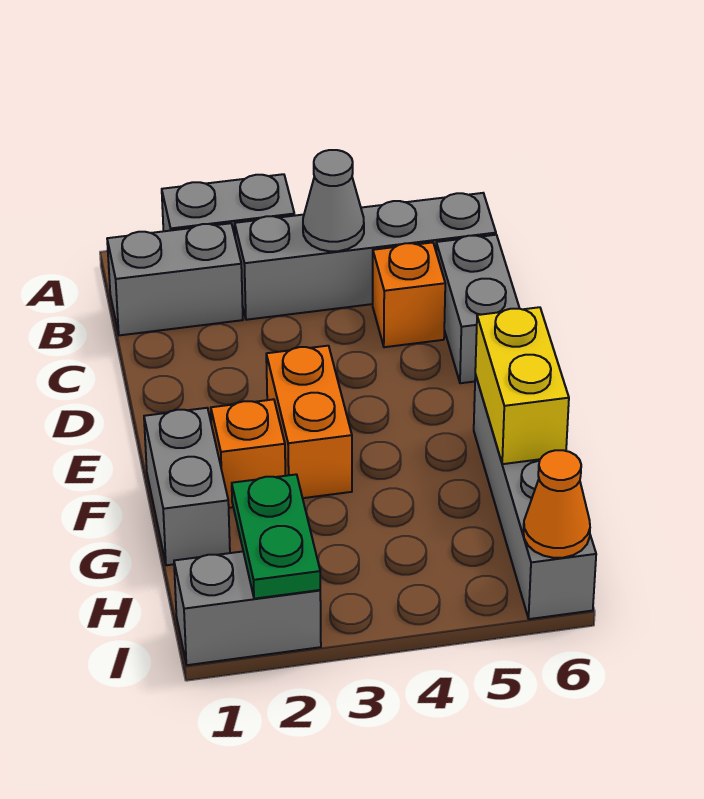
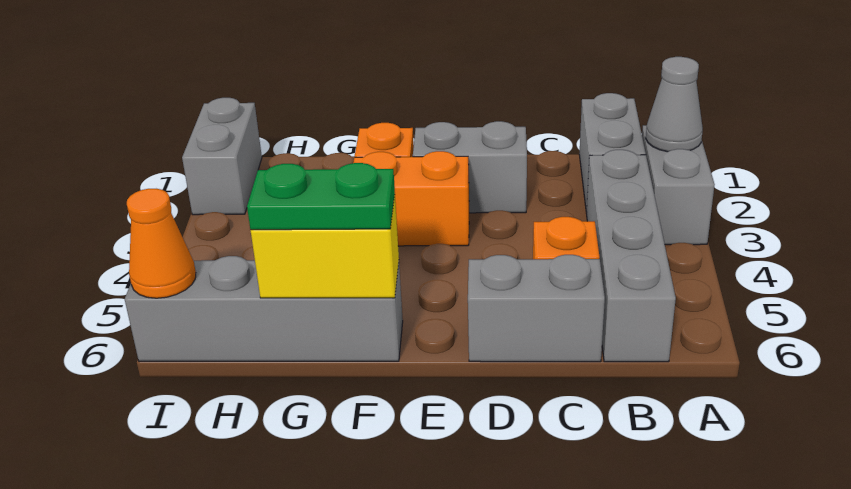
grey 1x1 cone [303,150,364,251] -> grey 1x1 cone moved to [646,57,703,152]
grey 1x2 brick [144,408,230,565] -> grey 1x2 brick moved to [413,121,527,213]
green 1x2 plate [232,474,320,599] -> green 1x2 plate moved to [247,163,395,230]

